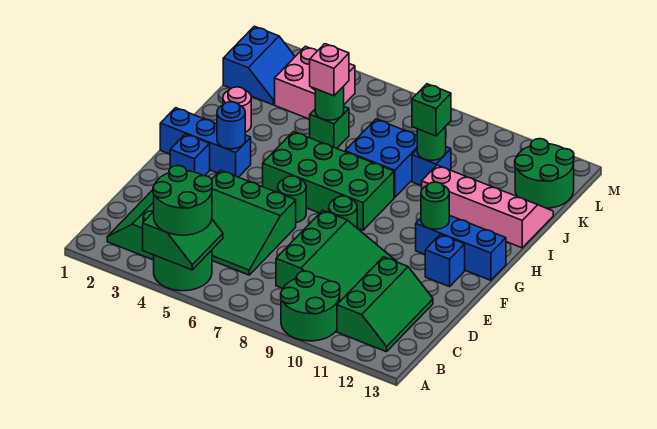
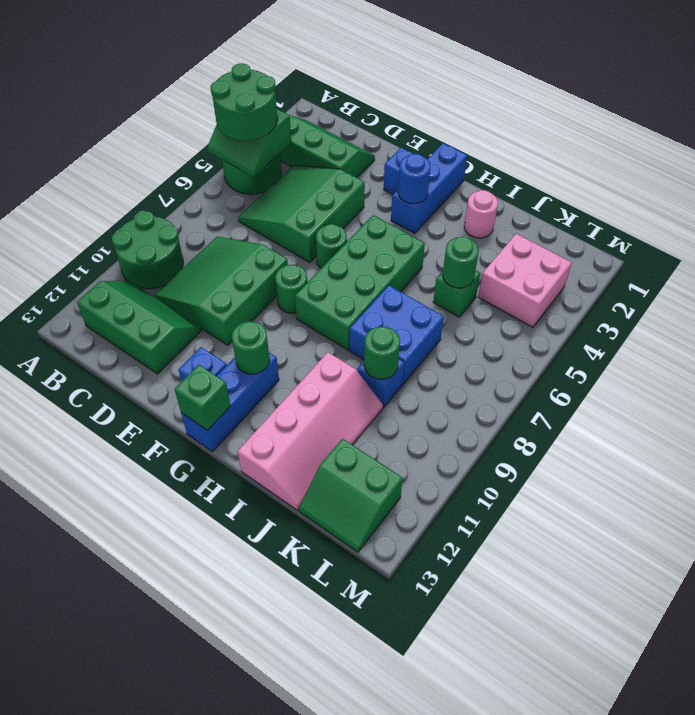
green 2x3 slope [337,257,433,352] -> green 2x3 slope turned to [77,281,202,374]
green 3x3 slope [276,210,397,301] -> green 3x3 slope turned to [154,237,288,345]
pink 1x1 brick [310,44,349,96] -> none
green 1x1 brick [412,84,451,136] -> green 1x1 brick moved to [175,365,230,430]
blue 2x2 slope [223,26,295,105] -> none
green 2x2 round brick [515,139,574,208] -> green 2x2 slope [299,439,403,552]

